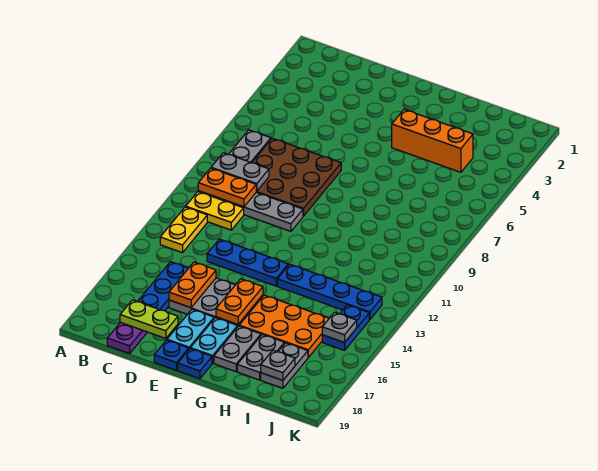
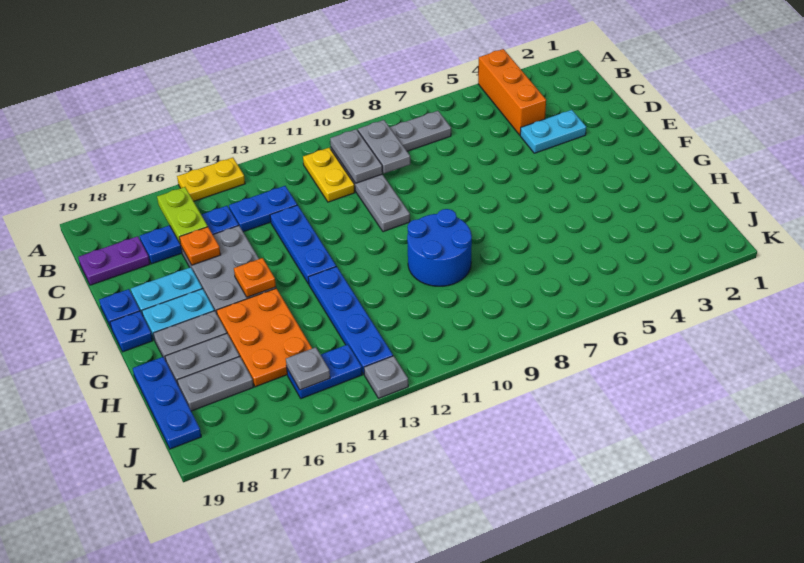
orange 1x2 plate [198,168,257,207] -> grey 1x2 plate [330,129,382,183]
yellow 1x2 plate [160,207,207,253] -> yellow 1x2 plate moved to [177,158,245,201]
brown 3x3 plate [252,138,341,216] -> none
none -> blue 1x2 plate [229,186,297,232]
lime 1x2 plate [120,300,178,339] -> lime 1x2 plate moved to [157,187,208,243]
none -> cyan 1x2 plate [520,110,586,153]
orange 1x2 plate [169,262,216,308] -> orange 1x1 plate [179,227,221,265]
orange 1x2 plate [216,279,263,324] -> orange 1x1 plate [234,258,276,297]
orange 1x3 brick [392,109,473,172] -> orange 1x3 brick moved to [478,49,546,135]
none -> blue 2x2 round brick [407,209,472,286]
none -> blue 1x3 plate [133,357,201,449]
grey 1x1 plate [261,350,295,380] -> grey 1x1 plate moved to [364,356,408,398]

